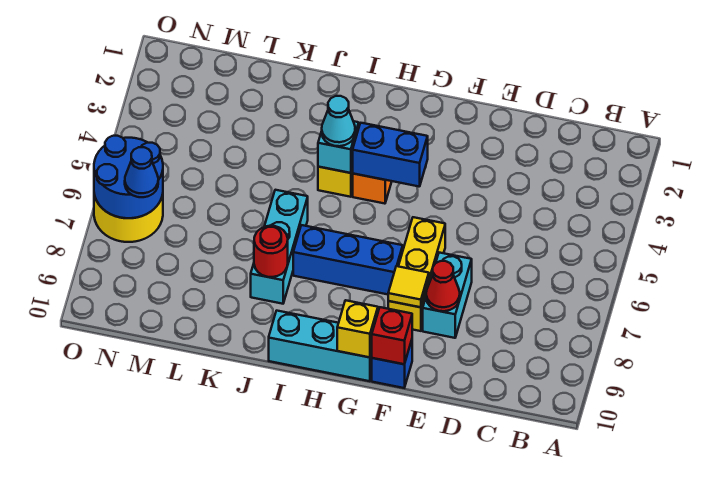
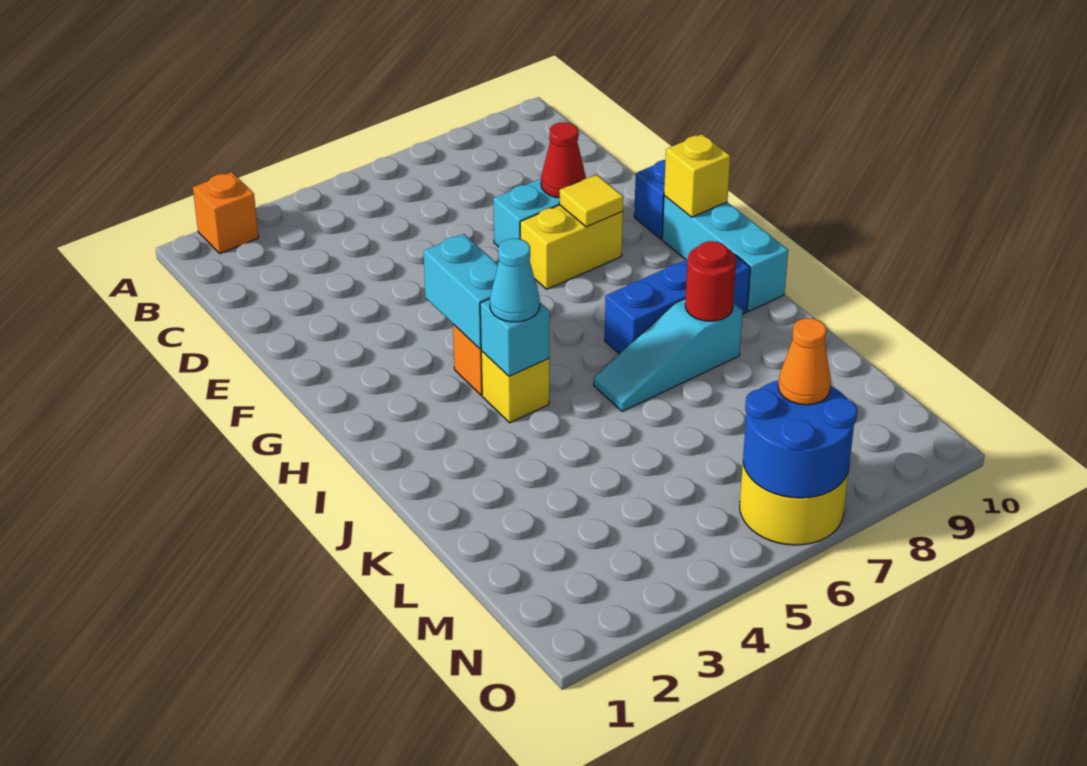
none -> orange 1x1 brick [193,172,259,254]
yellow 1x3 brick [388,217,445,331] -> yellow 1x2 brick [520,205,623,289]
red 1x1 brick [372,307,412,364] -> none
blue 1x2 brick [353,123,428,187] -> cyan 1x2 brick [424,234,498,349]
blue 1x3 brick [293,225,403,294] -> blue 1x3 brick turned to [605,255,750,354]
cyan 1x3 brick [251,190,308,304] -> cyan 1x3 slope [594,299,743,412]
blue 1x1 cone [125,147,158,197] -> orange 1x1 cone [778,318,831,405]

